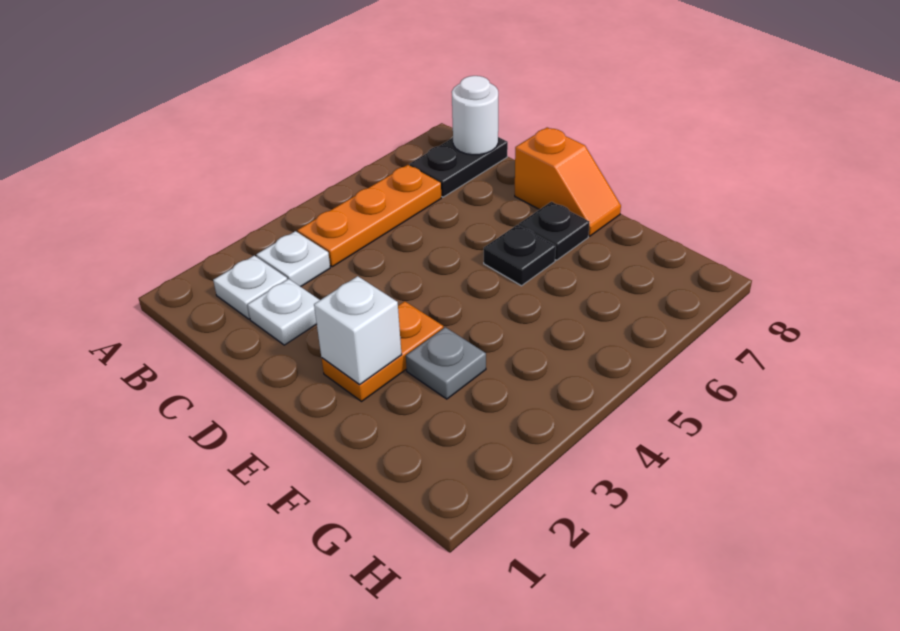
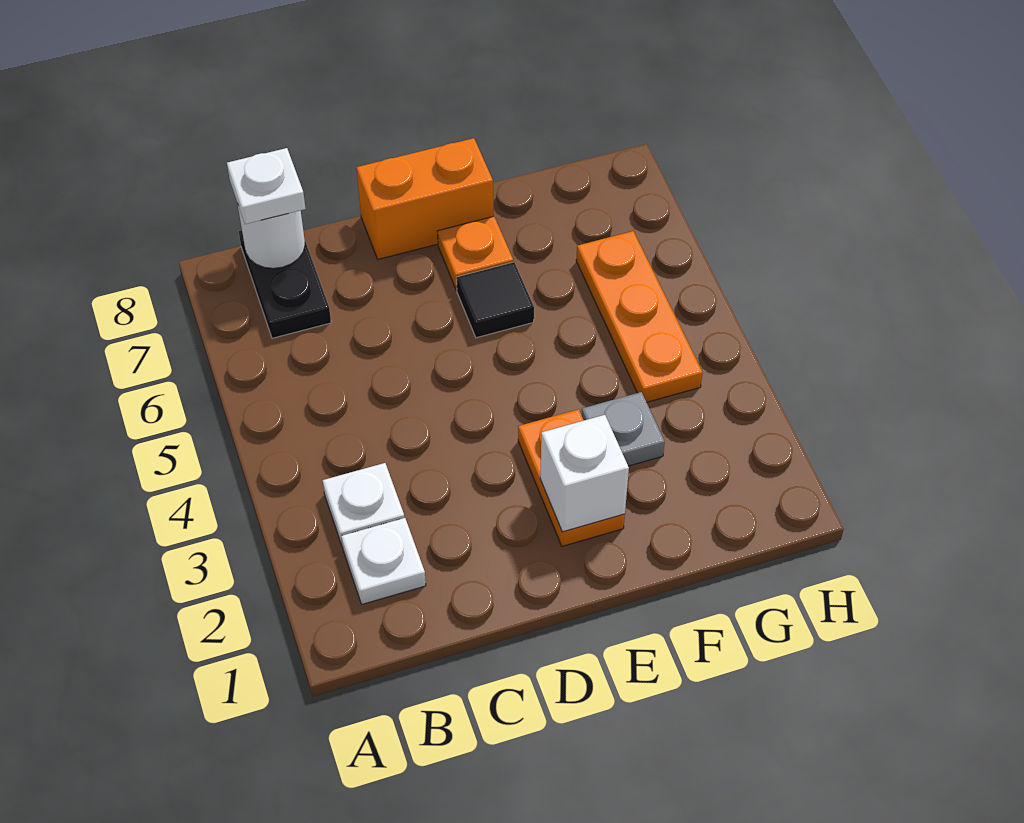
orange 1x3 plate [298,165,441,267] -> orange 1x3 plate moved to [576,231,703,402]
white 1x1 plate [248,279,320,345] -> white 1x1 plate moved to [227,148,306,224]
orange 1x2 slope [515,127,621,236] -> orange 1x2 brick [356,138,493,259]
black 1x1 plate [484,225,556,286] -> black 1x1 tile [457,262,534,338]
black 1x1 plate [519,202,589,260] -> orange 1x1 plate [437,216,513,290]

